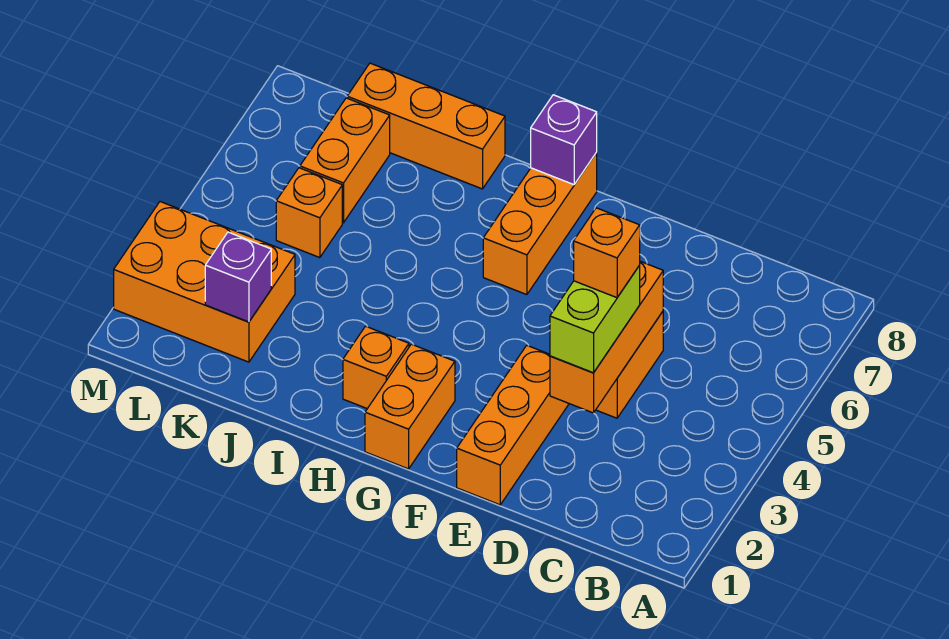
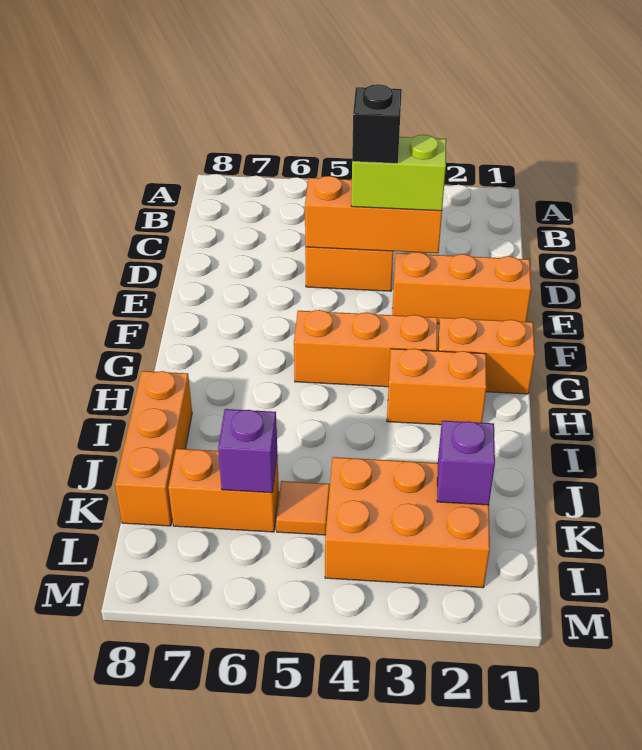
orange 1x1 brick [574,208,640,298] -> black 1x1 brick [352,84,402,163]
orange 1x3 brick [483,153,597,295] -> orange 1x3 brick moved to [294,310,437,387]
purple 1x1 brick [531,95,597,185] -> purple 1x1 brick moved to [218,409,277,493]
orange 1x1 brick [343,326,409,409] -> orange 1x2 brick [387,349,487,425]
orange 2x3 brick [114,202,295,362] -> orange 2x3 brick turned to [325,457,490,588]
orange 1x1 brick [276,168,342,258] -> orange 1x1 tile [276,481,330,535]

